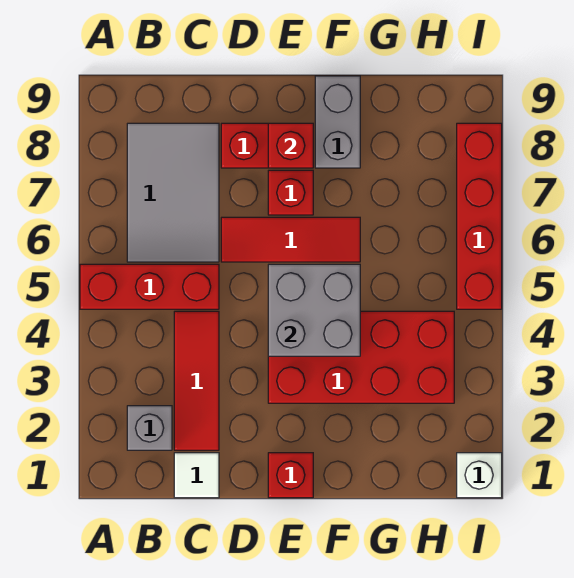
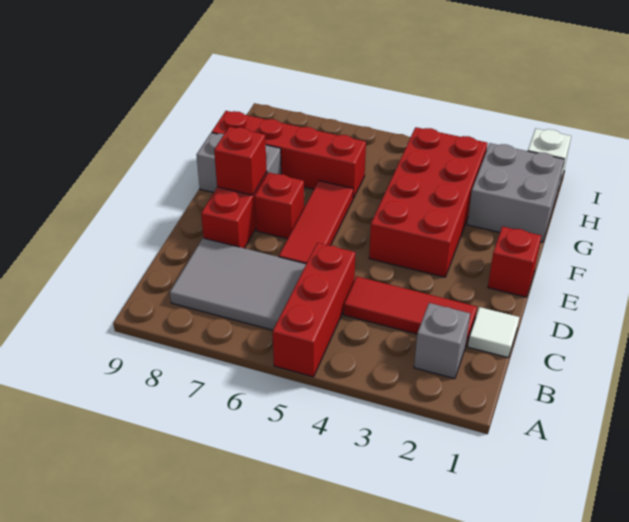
grey 2x2 brick [268,264,360,356] -> grey 2x2 brick moved to [467,143,564,242]
red 1x4 brick [457,123,502,309] -> red 1x4 brick moved to [212,111,366,198]

